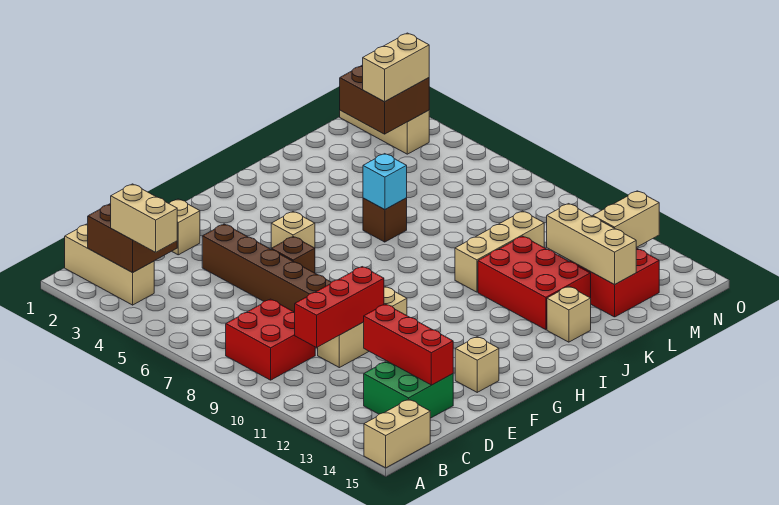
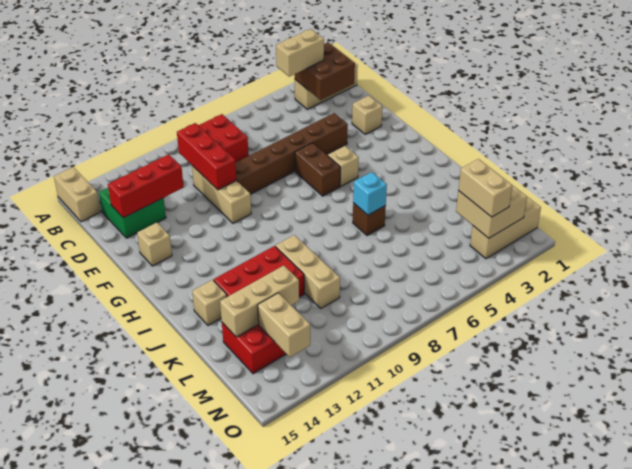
brown 1x1 brick [271,237,315,273] -> brown 1x2 brick [295,143,340,196]
brown 2x2 brick [340,65,429,134] -> tan 2x2 brick [456,185,527,238]

